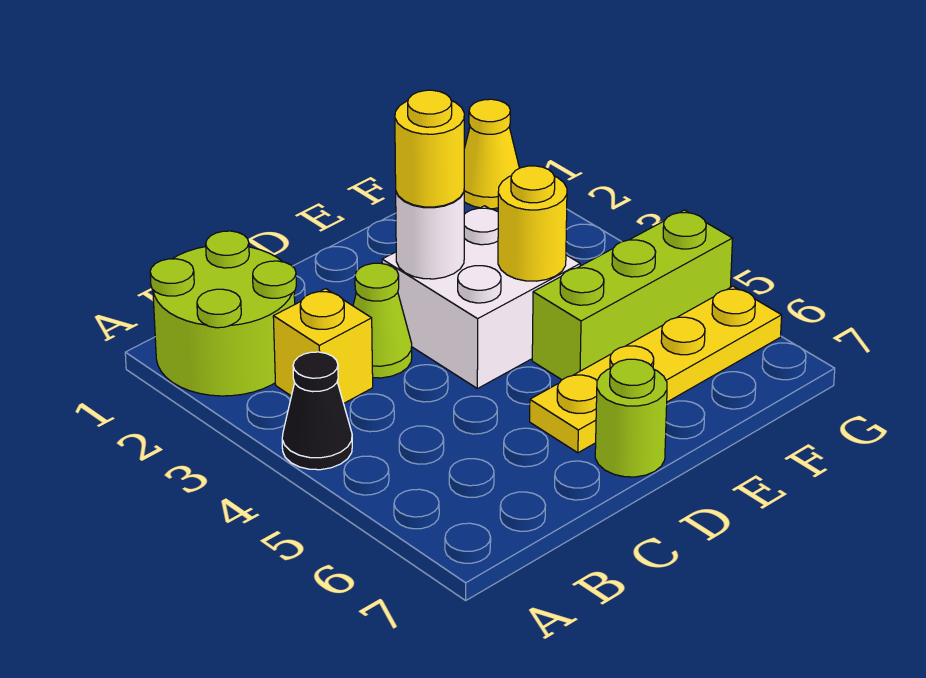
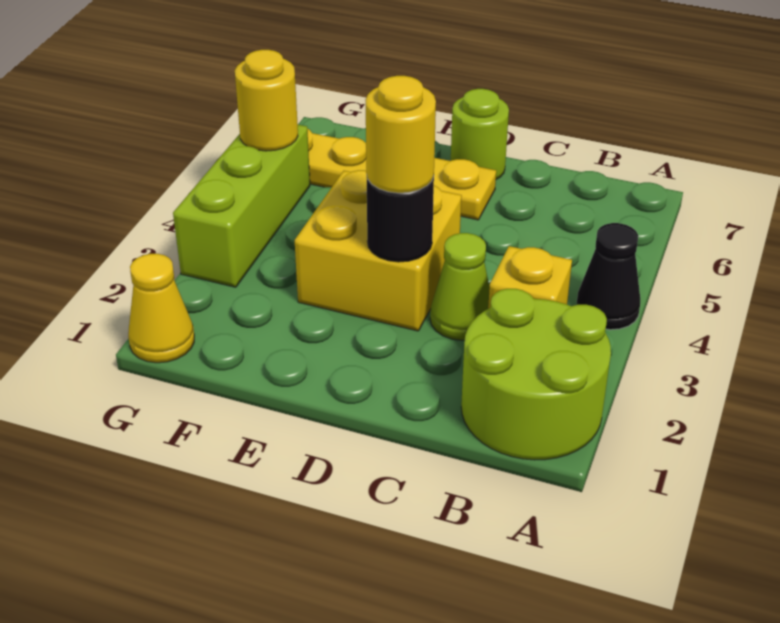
white 2x2 brick [382,206,580,389] -> yellow 2x2 brick [295,170,462,331]
white 1x1 round brick [396,192,464,279] -> black 1x1 round brick [367,177,434,262]
yellow 1x1 round brick [498,166,567,281] -> yellow 1x1 round brick moved to [235,50,298,151]
lime 1x3 brick [532,210,733,380] -> lime 1x3 brick turned to [173,125,310,287]

